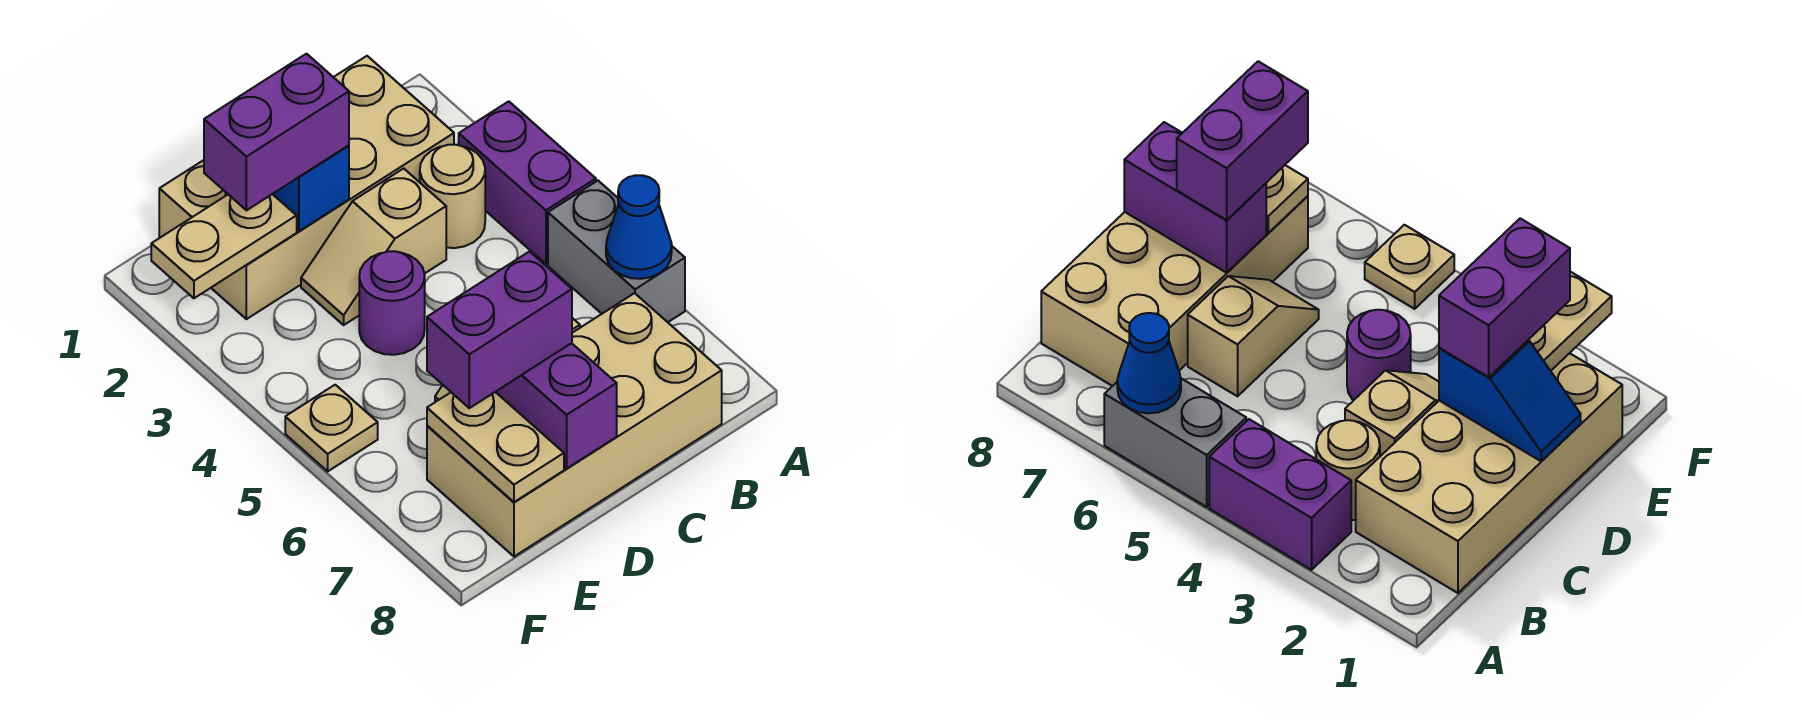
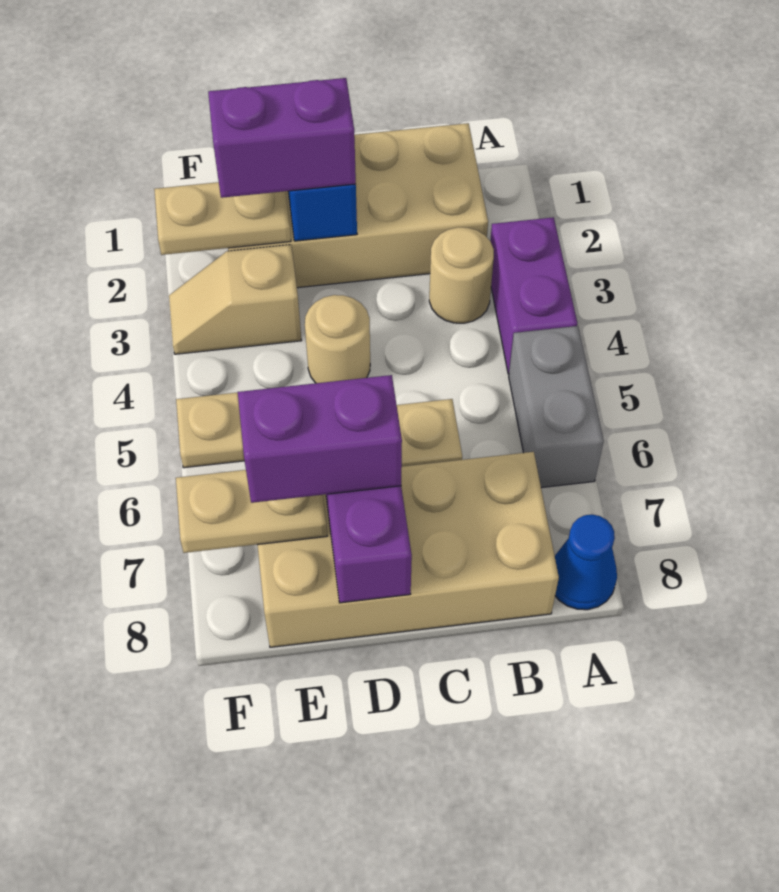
blue 1x1 cone [606,175,672,279] -> blue 1x1 cone moved to [555,515,617,610]
tan 1x2 slope [301,168,446,325] -> tan 1x2 slope moved to [169,245,302,354]
purple 1x1 round brick [359,251,425,355] -> tan 1x1 round brick [305,295,370,383]
tan 1x2 plate [427,392,564,502] -> tan 1x2 plate turned to [176,470,327,553]

